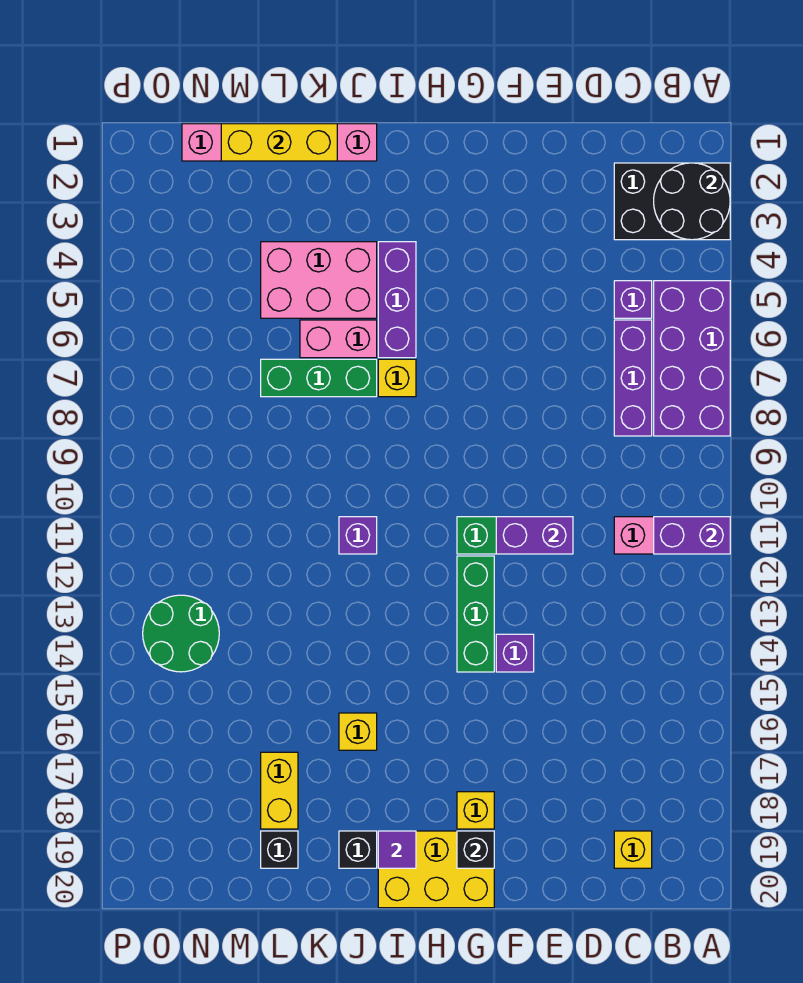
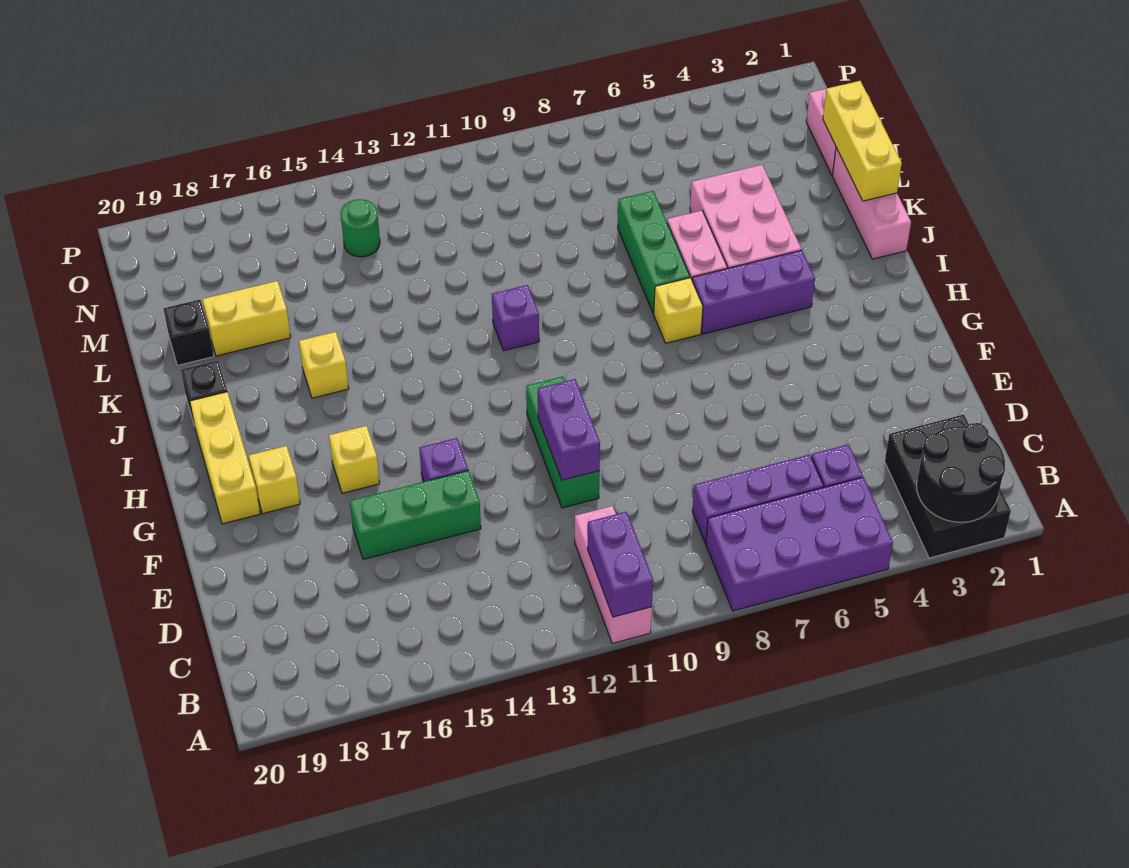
yellow 1x1 brick [614,831,652,868] -> yellow 1x1 brick moved to [329,426,380,493]
green 1x3 brick [457,556,494,672] -> green 1x3 brick moved to [350,470,481,559]
yellow 2x3 brick [378,831,494,908] -> yellow 1x3 brick [190,392,260,524]
black 1x1 brick [457,831,494,868] -> none
purple 1x1 tile [378,831,416,868] -> none
green 2x2 round brick [143,595,219,672] -> green 1x1 round brick [341,199,380,257]

